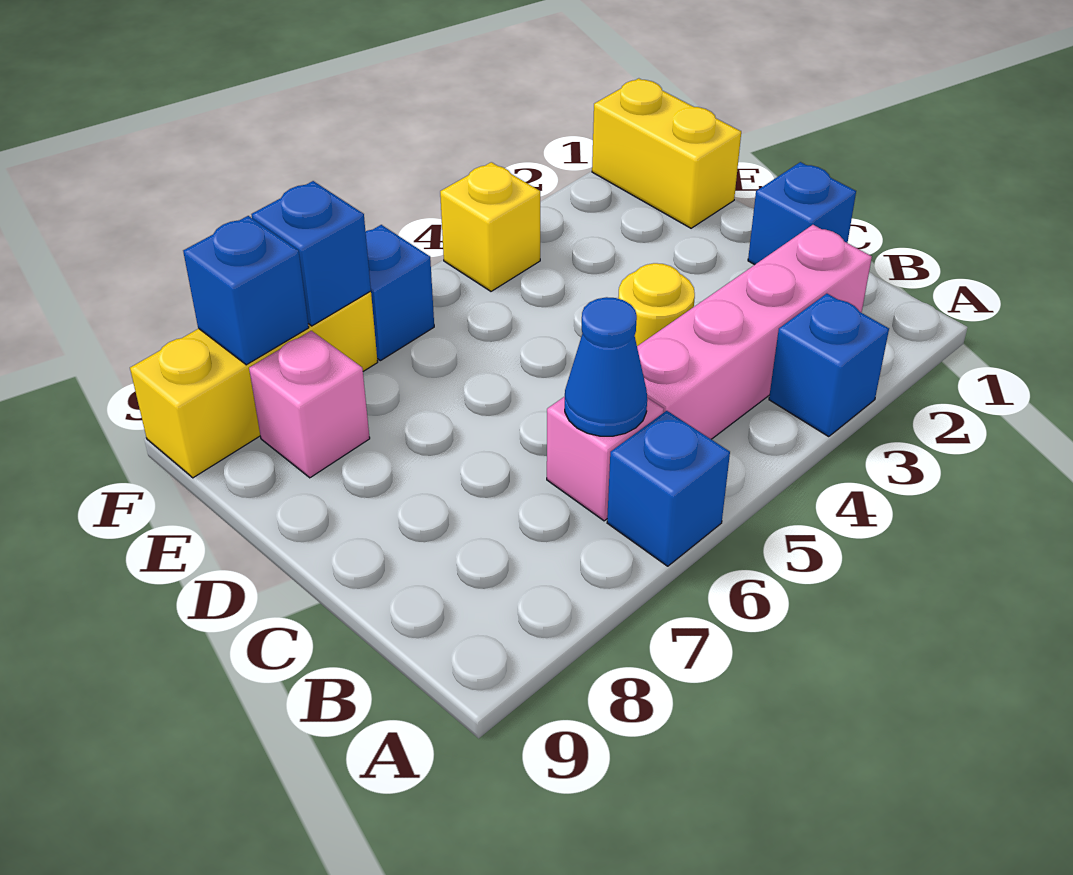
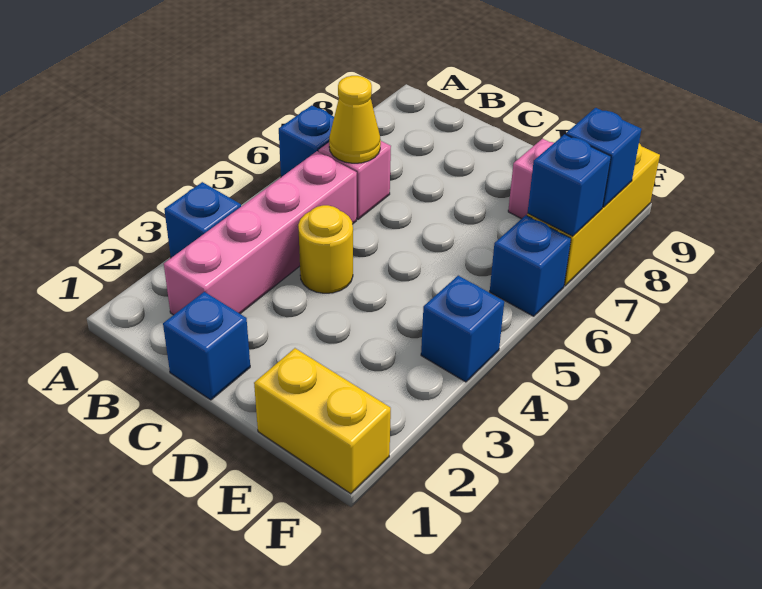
blue 1x1 cone [565,297,647,436] -> yellow 1x1 cone [329,76,381,163]
yellow 1x1 brick [440,162,540,291] -> blue 1x1 brick [421,276,504,382]

